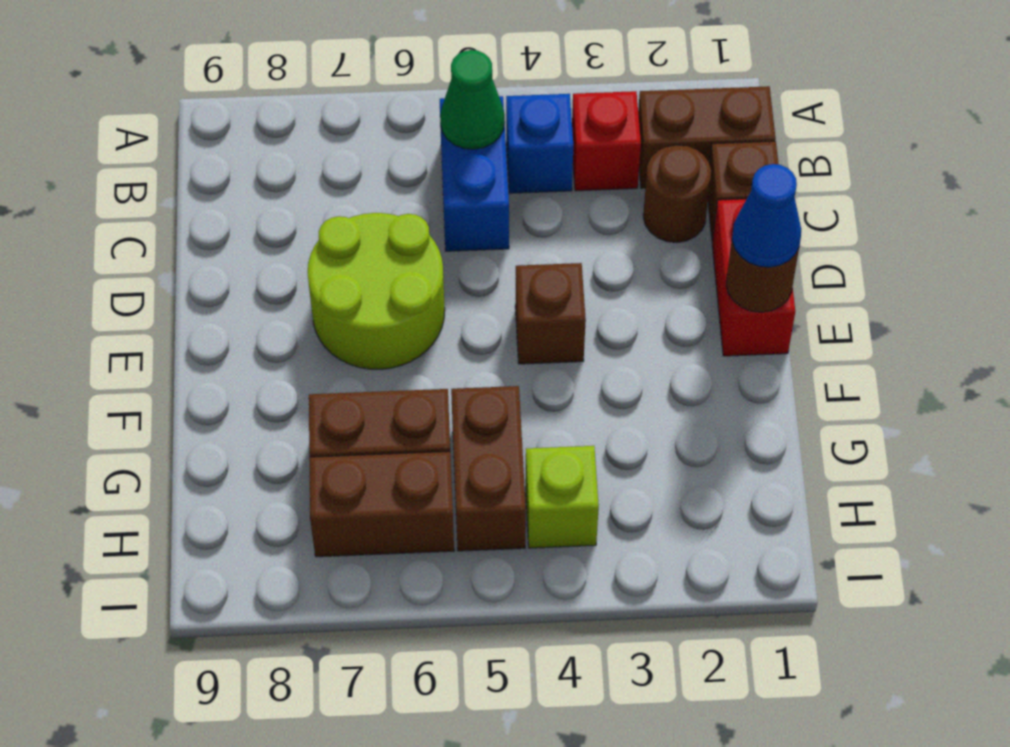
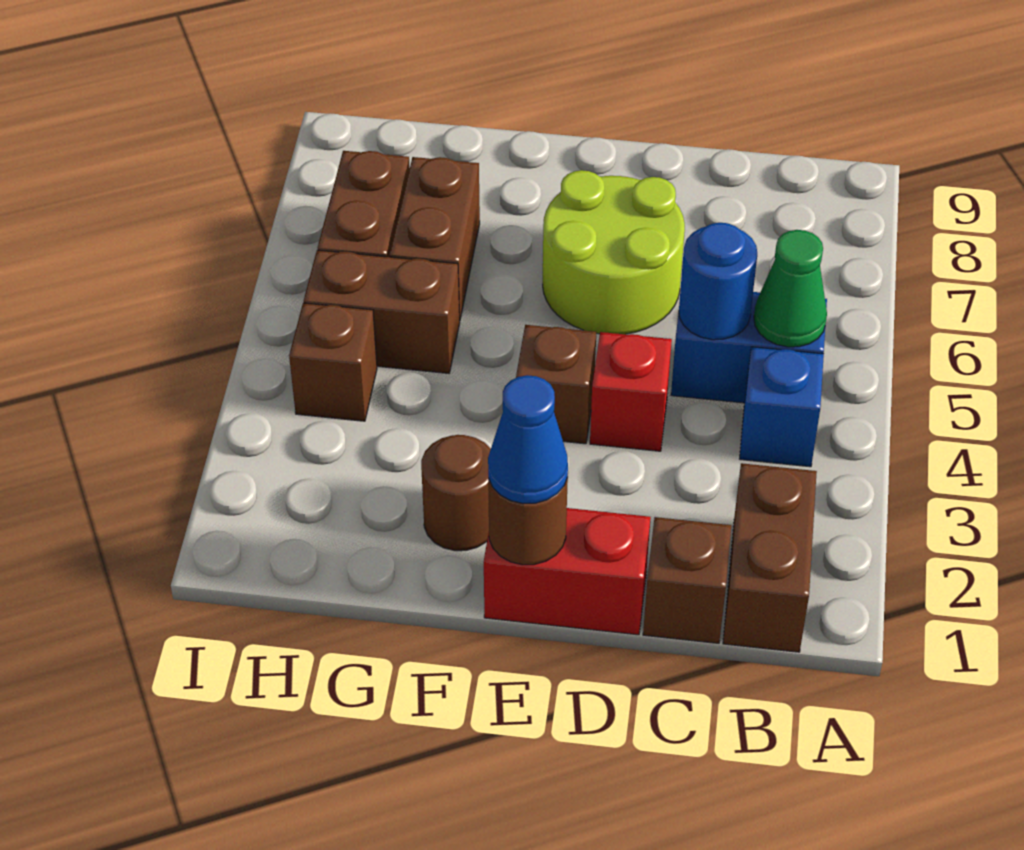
red 1x1 brick [572,91,641,191] -> red 1x1 brick moved to [590,332,672,451]
brown 1x1 round brick [643,145,711,243] -> brown 1x1 round brick moved to [421,435,491,551]
none -> blue 1x1 round brick [679,223,757,340]
lime 1x1 brick [525,446,599,548] -> brown 1x1 brick [289,303,377,421]

